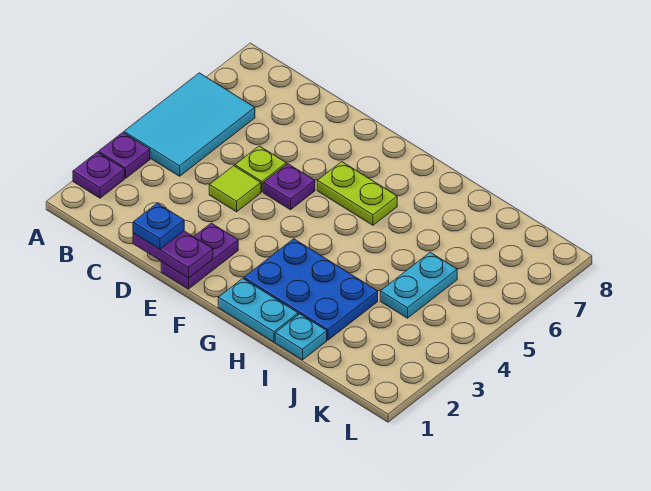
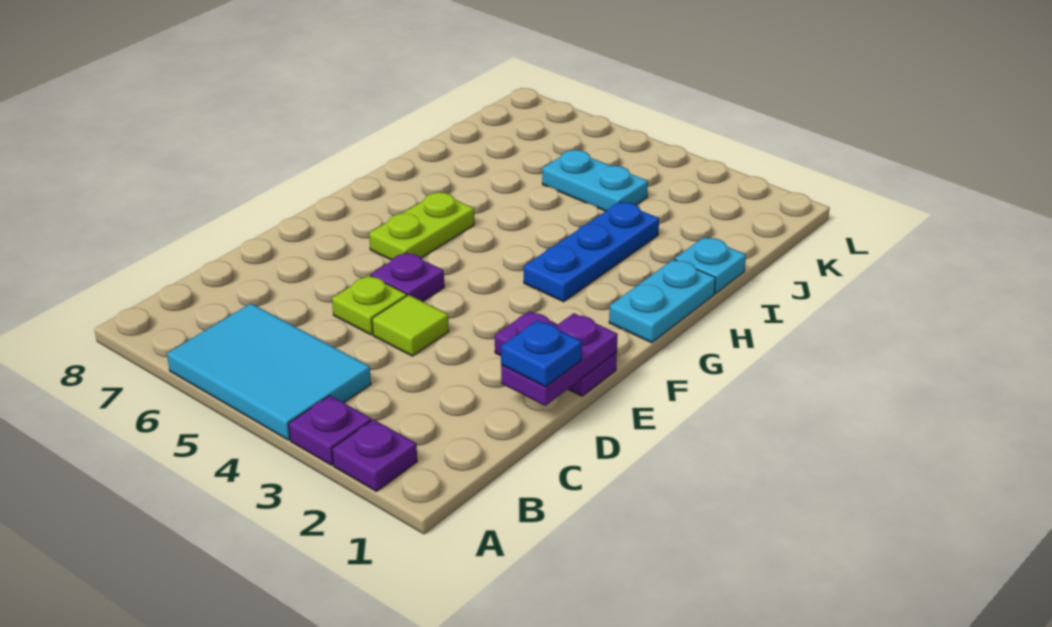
blue 2x3 plate [244,239,378,340] -> blue 1x3 plate [524,202,659,302]

